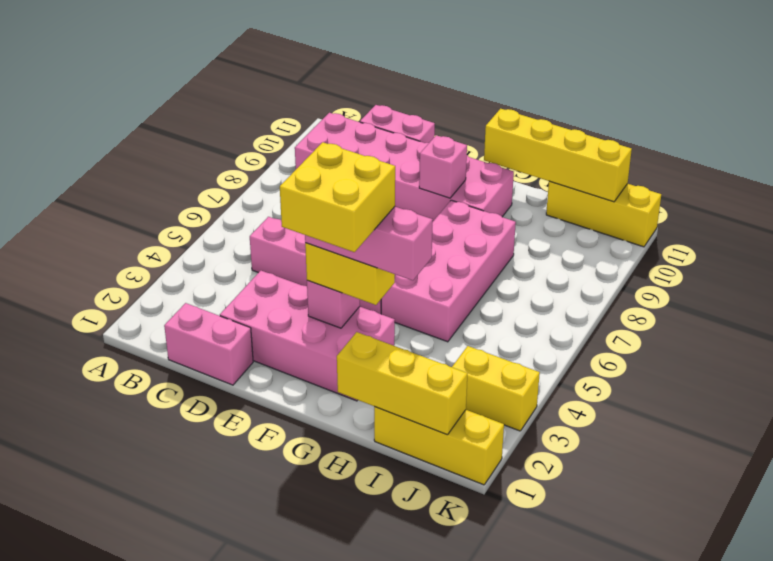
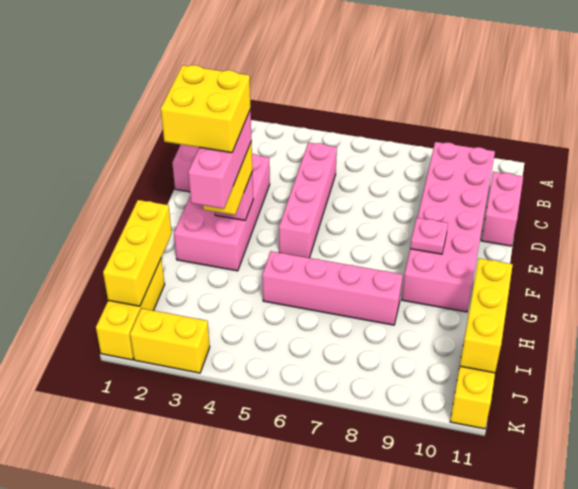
pink 1x1 brick [419,135,467,198] -> pink 1x1 plate [410,218,448,254]
pink 2x4 brick [381,200,516,342] -> pink 1x4 brick [262,251,403,325]
yellow 1x4 brick [484,109,632,202] -> yellow 1x3 brick [460,258,513,373]
yellow 1x2 brick [452,346,540,431] -> yellow 1x2 brick turned to [130,308,210,373]

